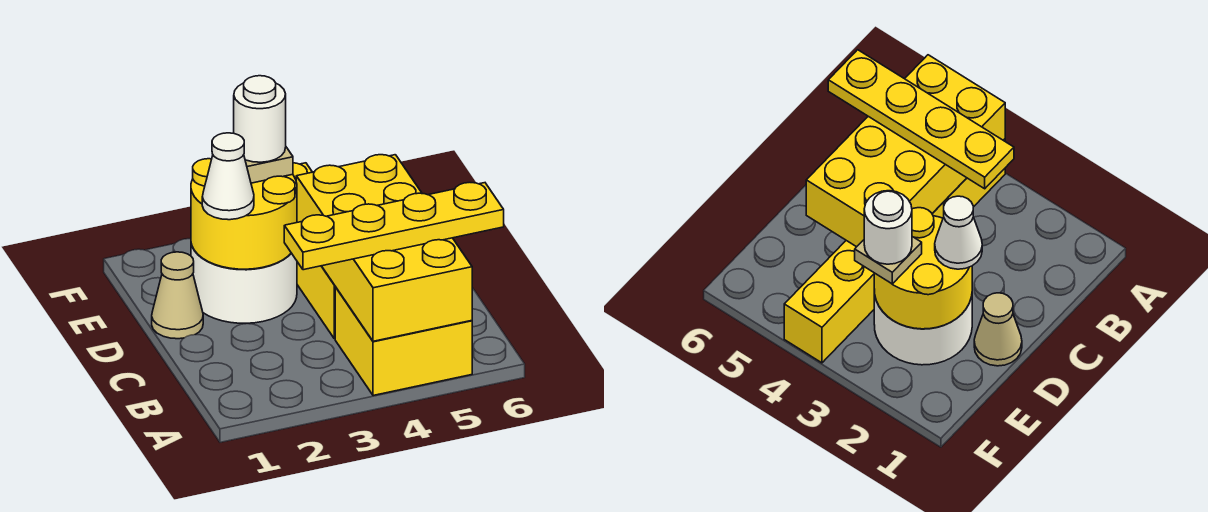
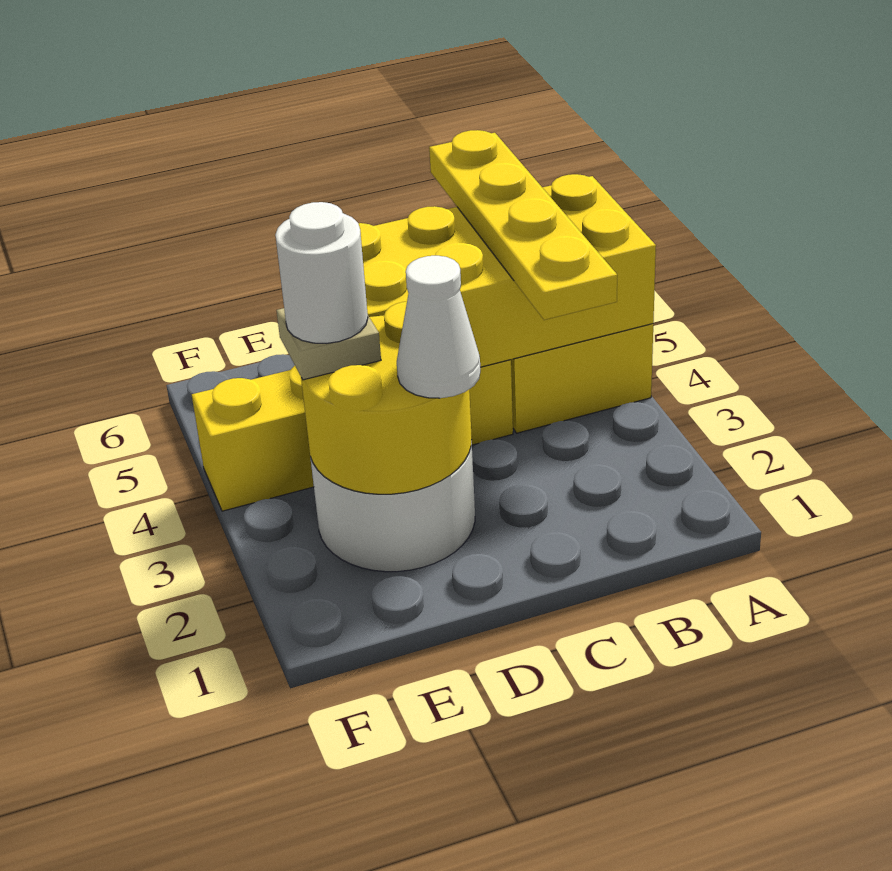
tan 1x1 cone [152,252,203,339] -> none

